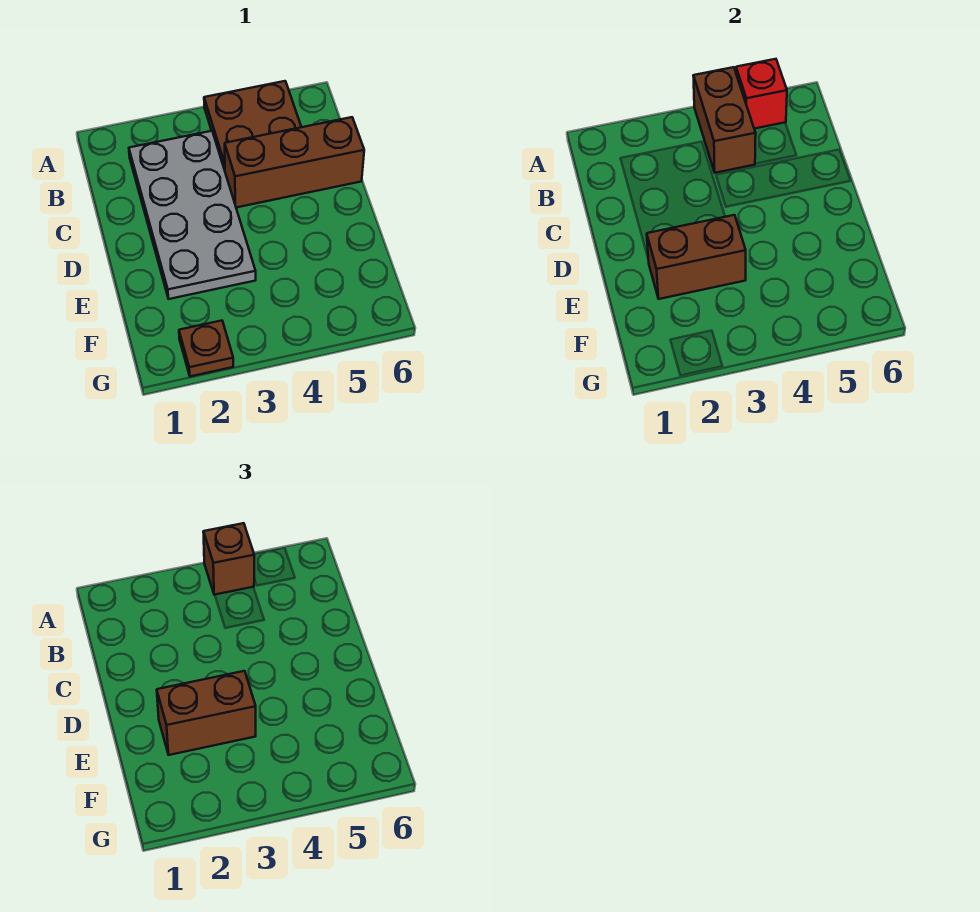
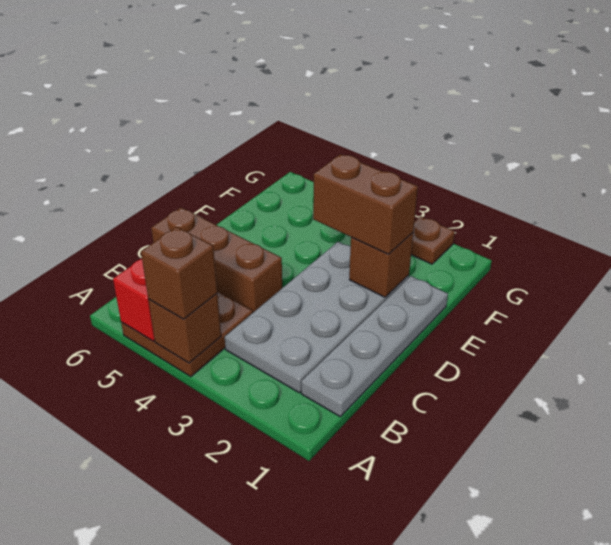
brown 1x2 brick [693,67,756,173] -> brown 1x1 brick [148,294,221,363]
none -> grey 1x4 plate [301,276,448,417]
brown 1x2 brick [647,215,746,299] -> brown 1x1 brick [349,233,413,297]

